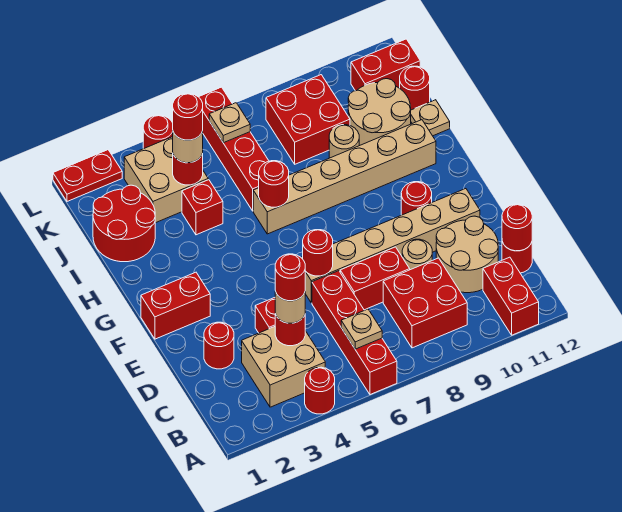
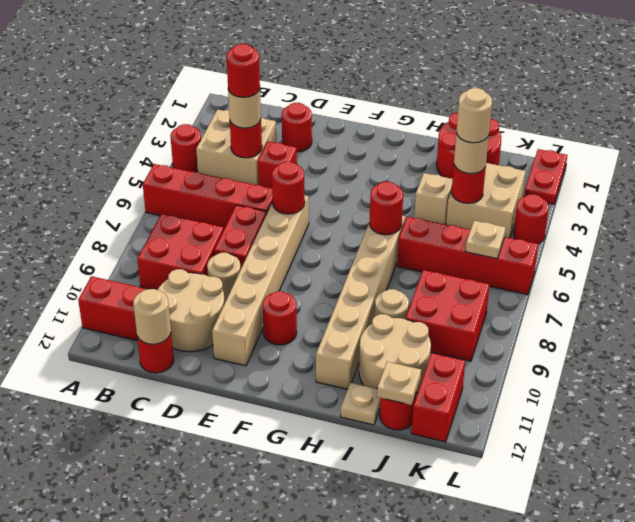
tan 1x1 plate [341,309,382,349] -> tan 1x1 plate moved to [377,362,421,405]
red 1x1 round brick [502,204,532,251] -> tan 1x1 round brick [133,289,171,344]
red 1x2 brick [141,272,210,339] -> none
red 1x1 brick [182,180,223,235] -> tan 1x1 brick [414,173,453,224]
red 1x1 round brick [173,94,203,140] -> tan 1x1 round brick [456,88,492,143]

